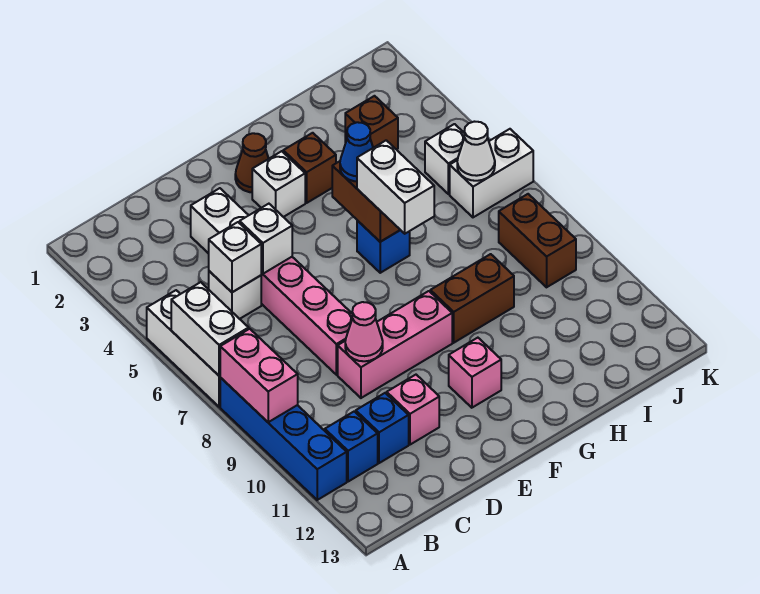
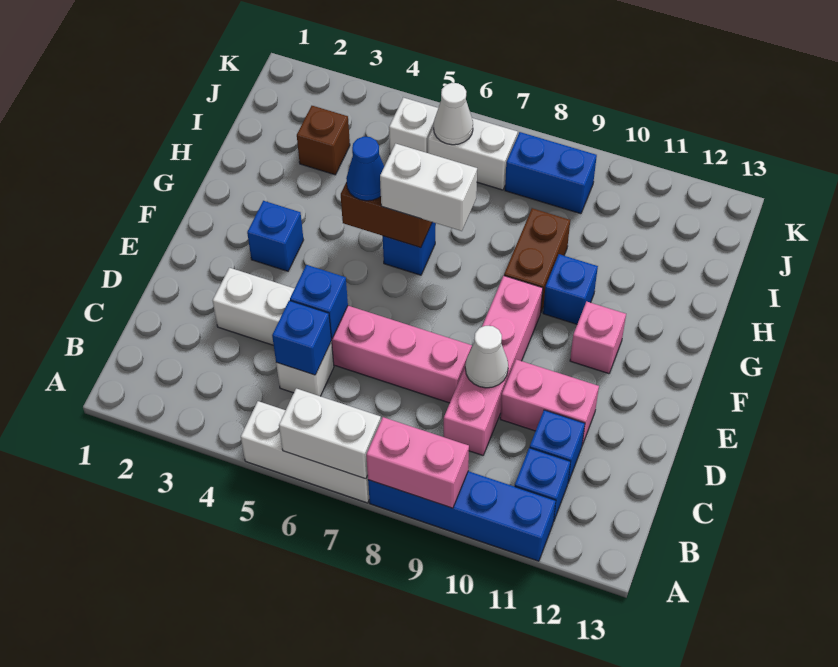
white 1x1 brick [209,222,261,292] -> blue 1x1 brick [272,301,331,375]
white 1x1 brick [240,204,292,274] -> blue 1x1 brick [290,265,348,339]
pink 1x3 brick [338,291,452,398] -> pink 1x4 brick [444,276,543,455]
pink 1x1 cone [345,302,383,361] -> white 1x1 cone [465,326,508,388]
pink 1x1 brick [387,375,439,445] -> pink 1x2 brick [500,359,599,445]
brown 1x1 cone [235,133,269,192] -> none
white 1x1 brick [252,151,305,217] -> blue 1x1 brick [247,201,303,271]
brown 1x1 brick [283,133,336,203] -> none
none -> blue 1x1 brick [543,254,598,324]
white 1x2 brick [450,129,533,217] -> white 1x2 brick turned to [428,118,518,190]
brown 1x2 brick [499,194,576,287] -> blue 1x2 brick [505,132,597,214]

